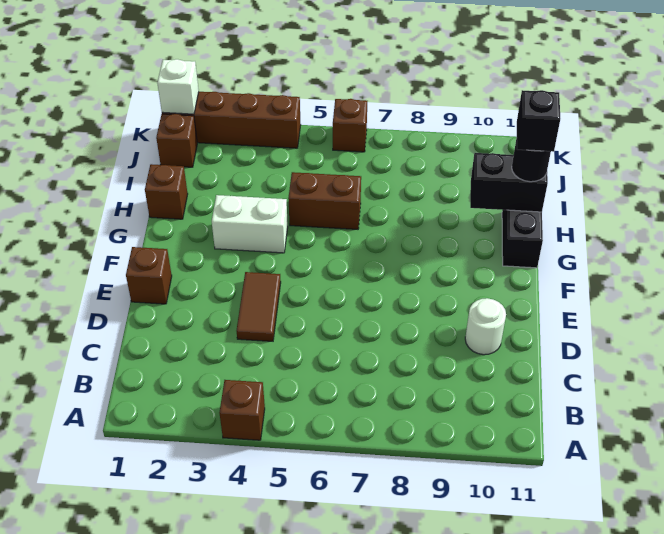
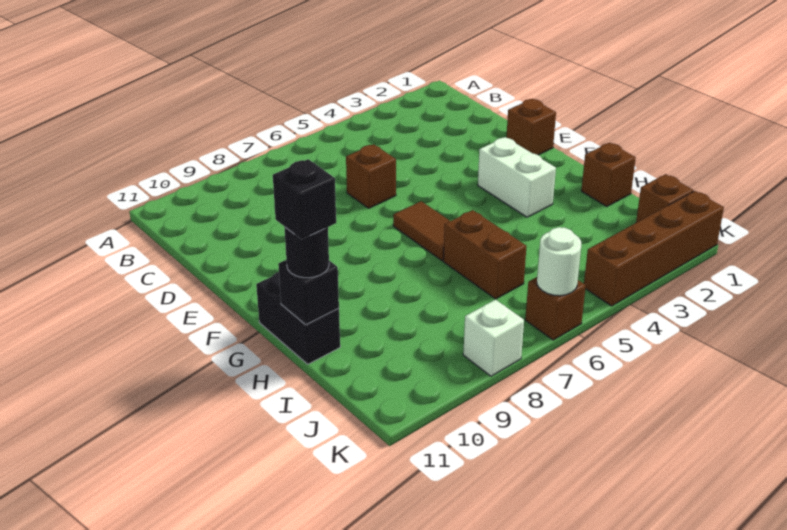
brown 1x1 brick [220,380,265,440] -> brown 1x1 brick moved to [346,144,396,208]
brown 1x2 tile [237,272,281,341] -> brown 1x2 tile moved to [393,201,450,261]
white 1x1 round brick [465,298,506,355] -> white 1x1 round brick moved to [537,227,581,296]
white 1x2 brick [212,195,288,253] -> white 1x2 brick turned to [478,137,556,217]
brown 1x2 brick [288,172,361,229] -> brown 1x2 brick turned to [443,210,526,299]
black 1x2 brick [470,153,548,212] -> black 1x1 brick [278,260,339,324]
white 1x1 brick [157,59,199,114] -> white 1x1 brick moved to [463,300,524,376]

